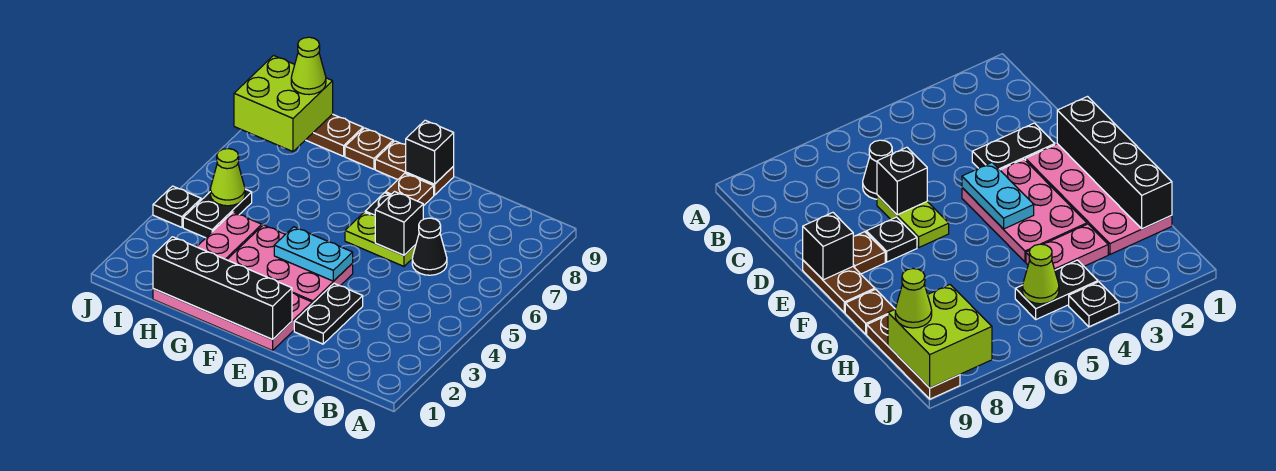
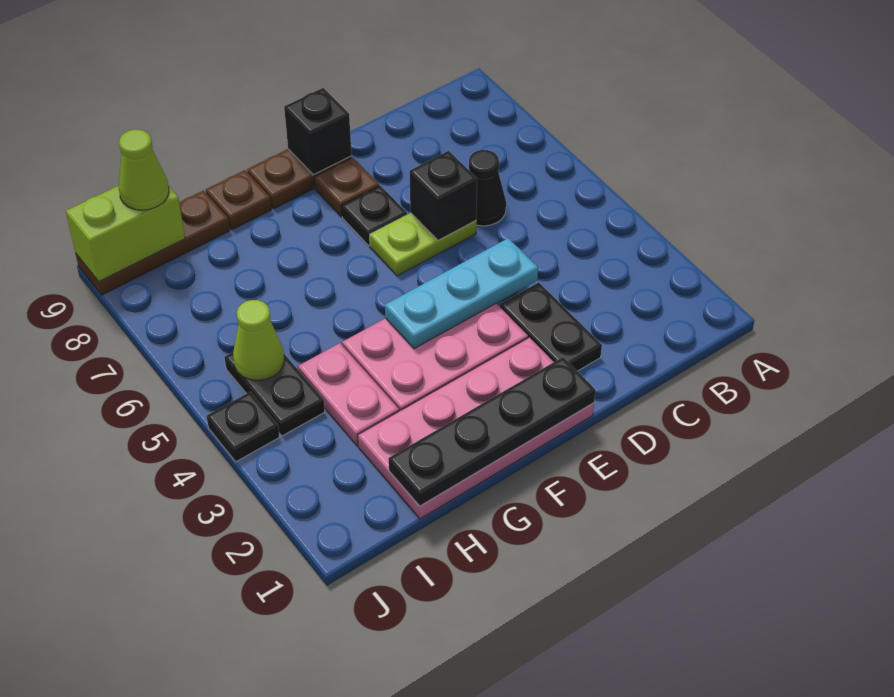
black 1x4 brick [153,237,292,339] -> black 1x4 plate [388,357,595,506]
cyan 1x2 plate [274,227,353,281] -> cyan 1x3 plate [385,238,538,349]
lime 2x2 brick [234,56,333,152] -> lime 1x2 brick [66,186,185,282]

